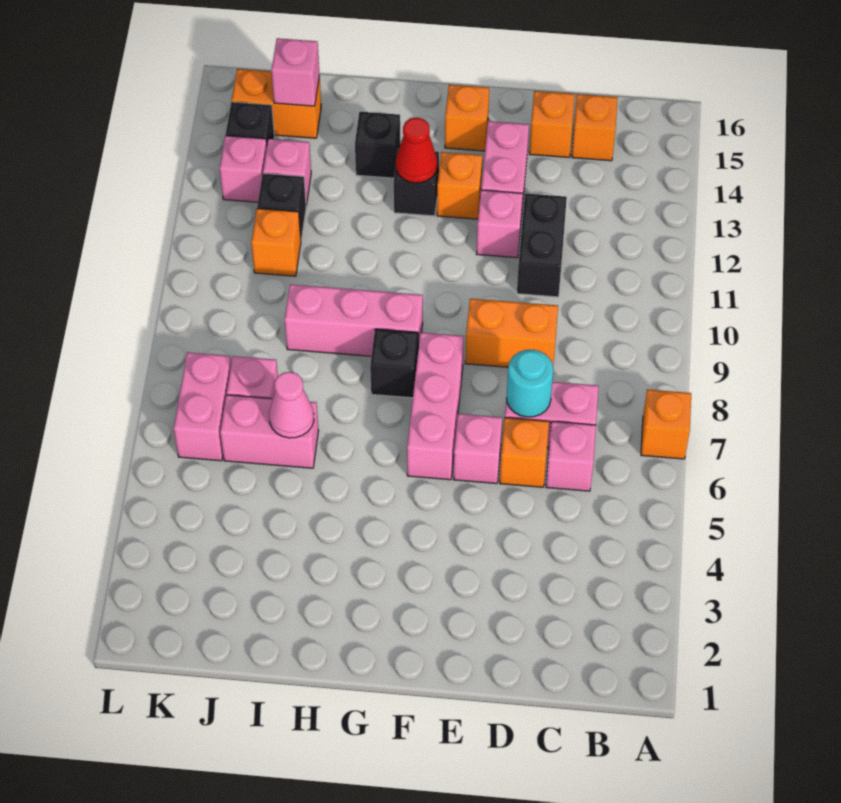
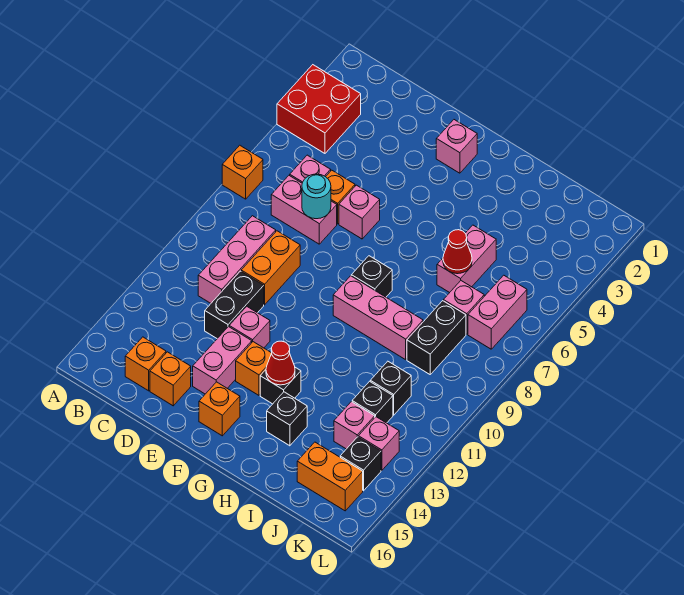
none -> red 2x2 brick [277,65,361,153]
orange 1x2 brick [465,299,558,367] -> orange 1x2 brick turned to [241,231,300,305]
pink 1x3 brick [407,333,464,480] -> pink 1x3 brick moved to [198,216,276,303]
pink 1x2 brick [220,395,319,468] -> pink 1x2 brick turned to [437,225,496,293]
pink 1x1 cone [269,372,314,438] -> red 1x1 cone [443,230,472,274]
none -> black 1x2 brick [407,301,466,374]
orange 1x1 brick [251,209,301,276] -> black 1x1 brick [370,361,411,415]
pink 1x1 brick [271,38,320,106] -> pink 1x1 brick moved to [436,120,477,173]

